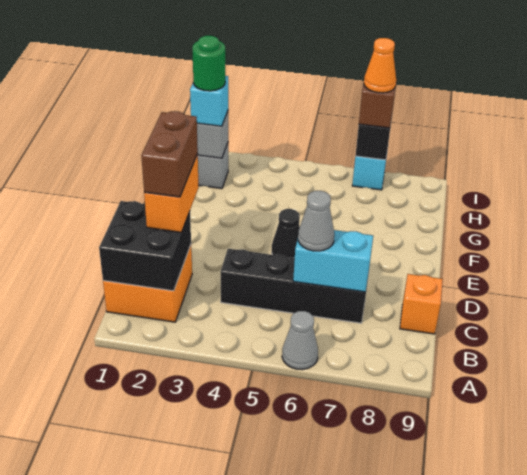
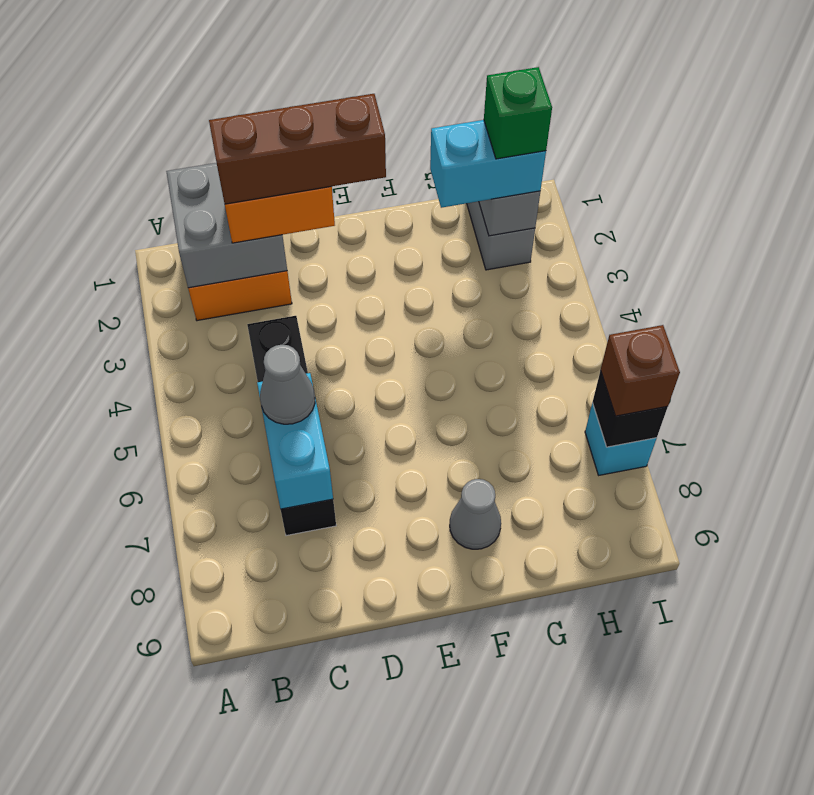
grey 1x1 cone [282,311,318,370] -> grey 1x1 cone moved to [450,479,501,549]
black 2x2 brick [99,201,191,291] -> grey 2x2 brick [166,163,287,288]
brown 1x2 brick [141,111,198,197] -> brown 1x3 brick [209,94,386,204]
orange 1x1 brick [400,274,443,334] -> none
black 1x1 cone [272,209,300,258] -> none
cyan 1x1 brick [190,76,228,126] -> cyan 1x2 brick [430,120,546,208]
green 1x1 round brick [192,36,225,91] -> green 1x1 brick [484,67,552,159]
orange 1x1 cone [364,38,396,93] -> none

